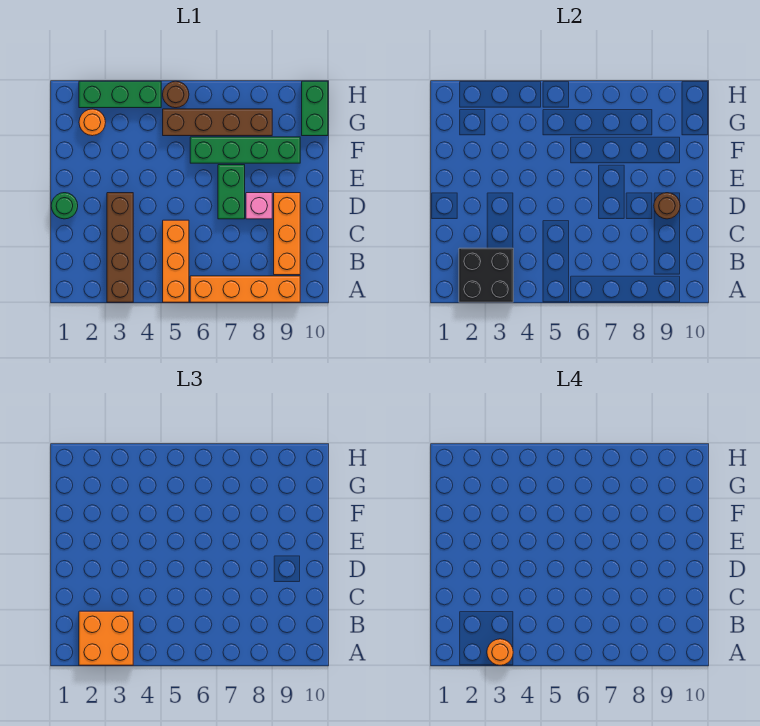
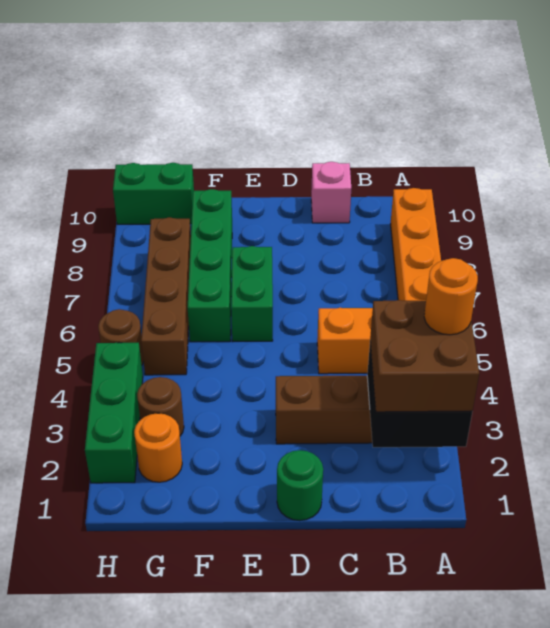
orange 2x2 brick [79,611,133,665] -> brown 2x2 brick [370,300,479,412]
orange 1x3 brick [274,193,300,275] -> none
green 1x2 brick [218,165,245,219] -> green 1x2 brick turned to [231,246,273,341]
pink 1x1 brick [246,193,272,219] -> pink 1x1 brick moved to [311,162,351,223]
brown 1x1 round brick [654,193,680,219] -> brown 1x1 round brick moved to [137,377,184,436]

